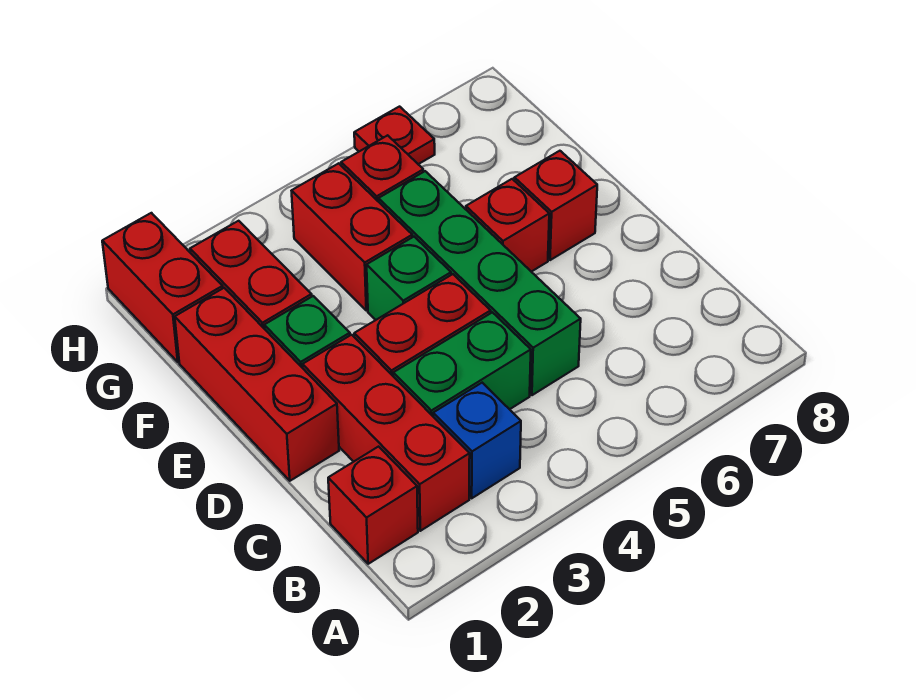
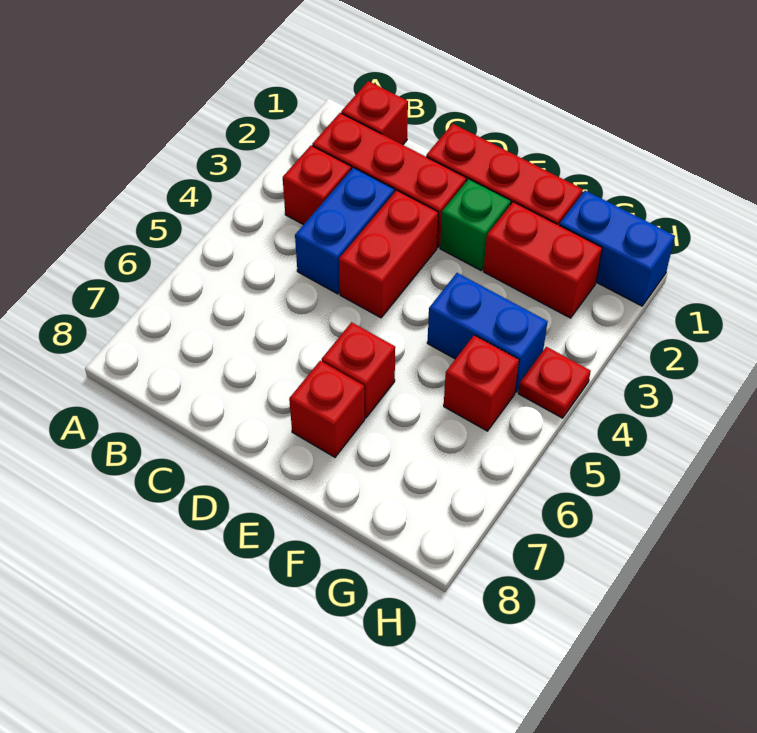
blue 1x1 brick [433,383,521,498] -> red 1x1 brick [283,145,351,225]
green 1x2 brick [393,312,531,416] -> blue 1x2 brick [295,168,394,294]
green 1x4 brick [379,171,581,395] -> none
green 1x1 brick [367,237,451,320] -> none
red 1x2 brick [292,163,412,310] -> blue 1x2 brick [427,273,548,392]
red 1x2 brick [102,213,223,362] -> blue 1x2 brick [559,191,675,306]
red 1x1 plate [354,107,435,164] -> red 1x1 plate moved to [518,347,591,418]

